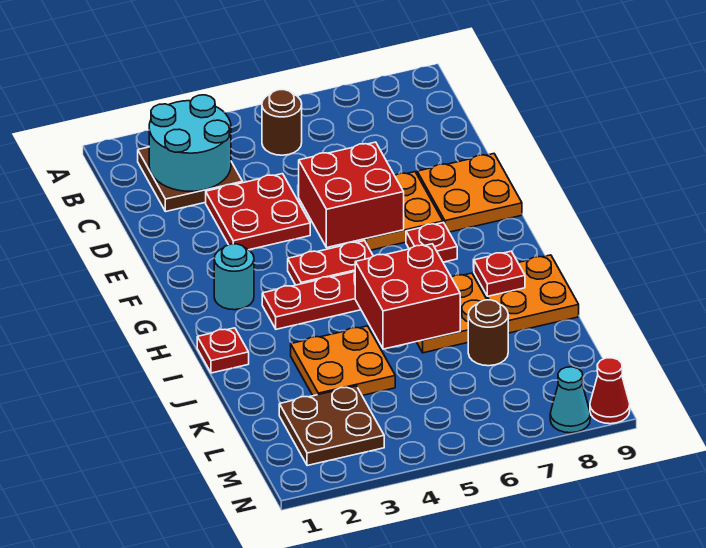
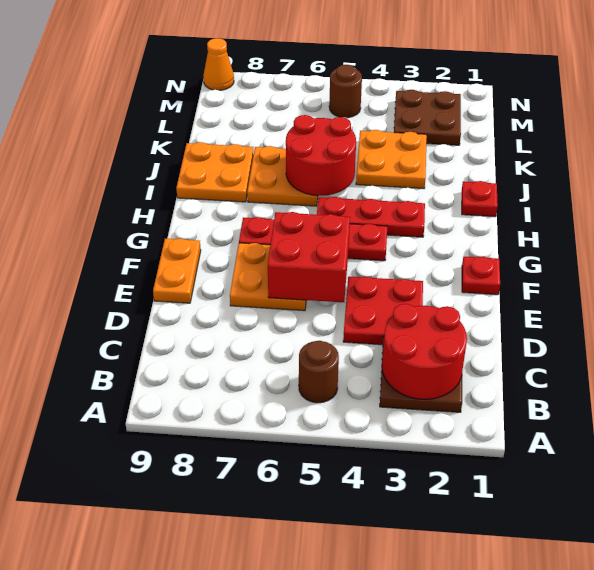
cyan 2x2 round brick [149,95,231,191] -> red 2x2 round brick [382,304,467,399]
orange 2x2 plate [417,154,522,232] -> orange 1x2 plate [153,238,201,303]
cyan 1x1 round brick [214,244,254,310] -> none
red 2x2 brick [355,244,460,349] -> red 2x2 round brick [286,115,356,196]
red 1x1 plate [474,251,525,296] -> red 1x1 plate moved to [462,257,500,295]
brown 1x1 round brick [468,300,508,366] -> brown 1x1 round brick moved to [329,65,362,118]
cyan 1x1 cone [550,367,590,433] -> none
red 1x1 cone [590,358,630,424] -> orange 1x1 cone [203,38,234,90]

